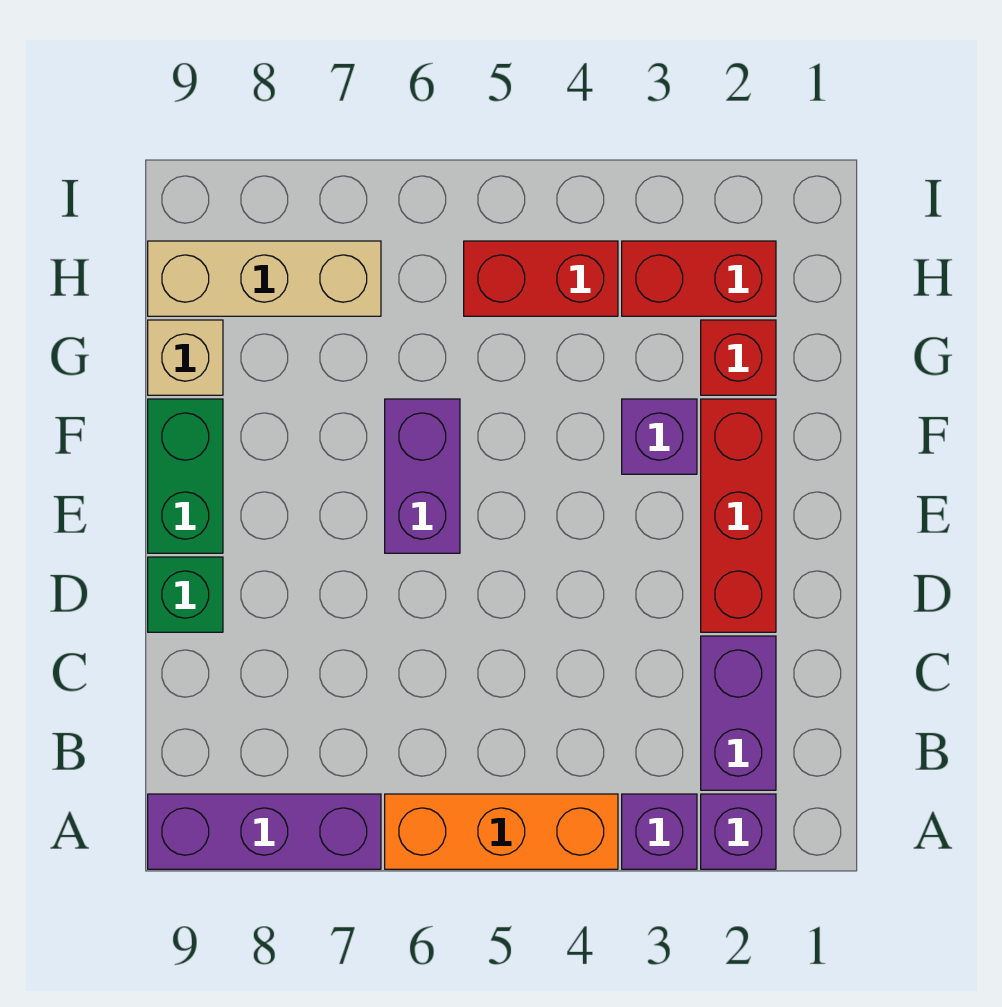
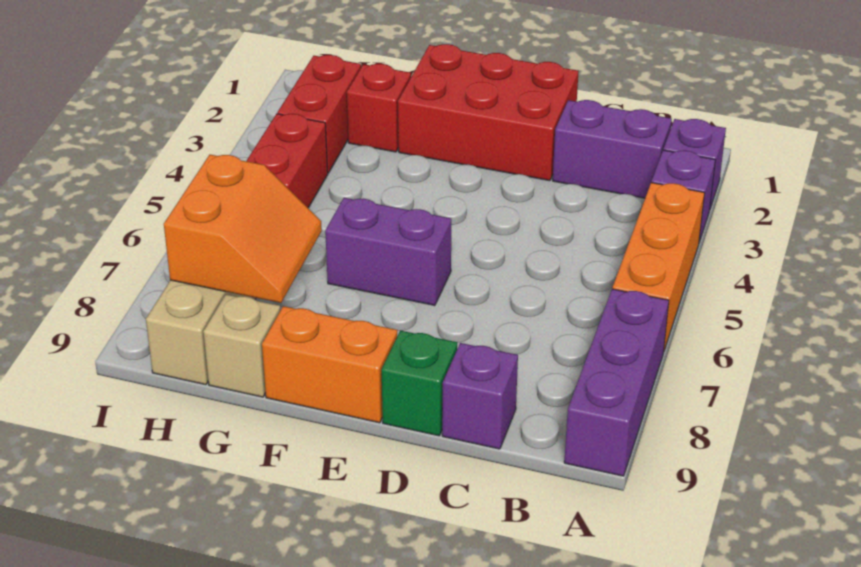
red 1x3 brick [701,399,776,632] -> red 2x3 brick [398,44,579,181]
green 1x2 brick [148,399,223,553] -> orange 1x2 brick [262,306,397,423]
purple 1x1 brick [622,399,697,474] -> purple 1x1 brick moved to [442,343,518,449]
none -> orange 2x2 slope [164,155,322,303]

